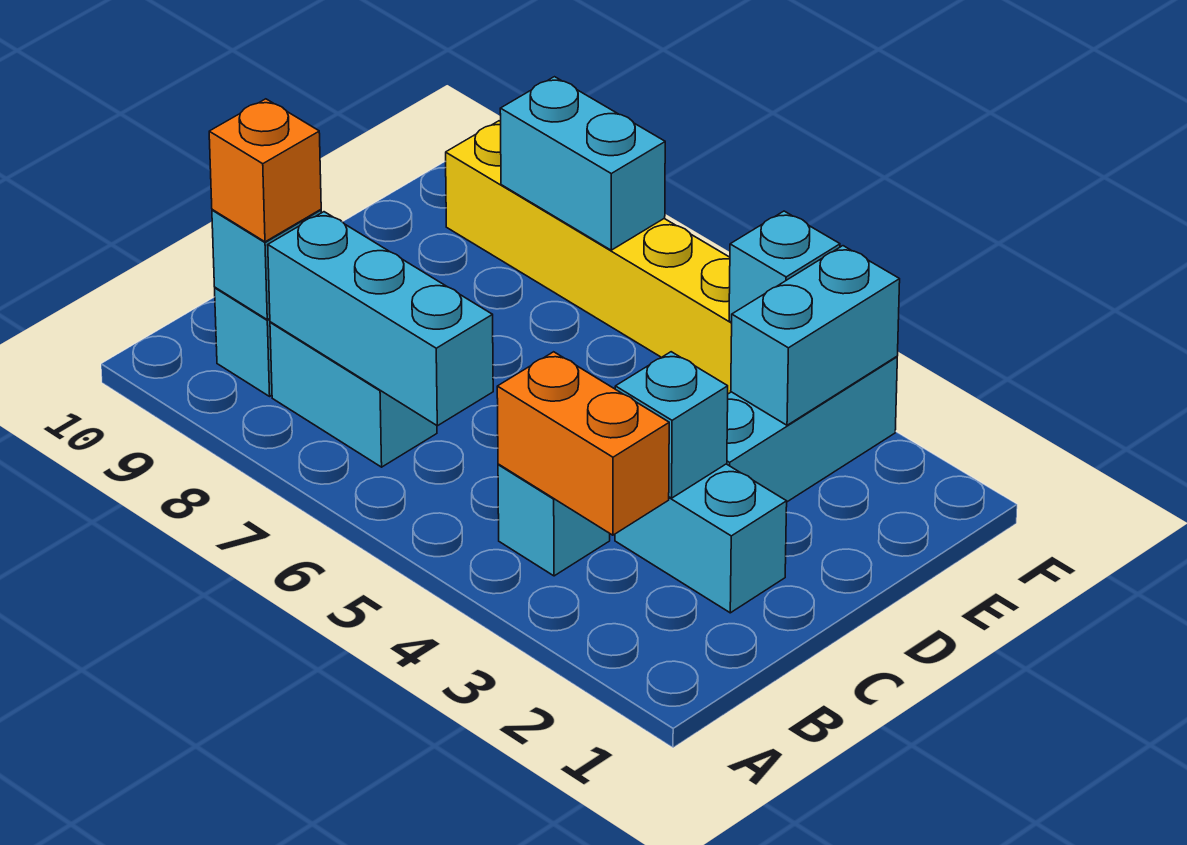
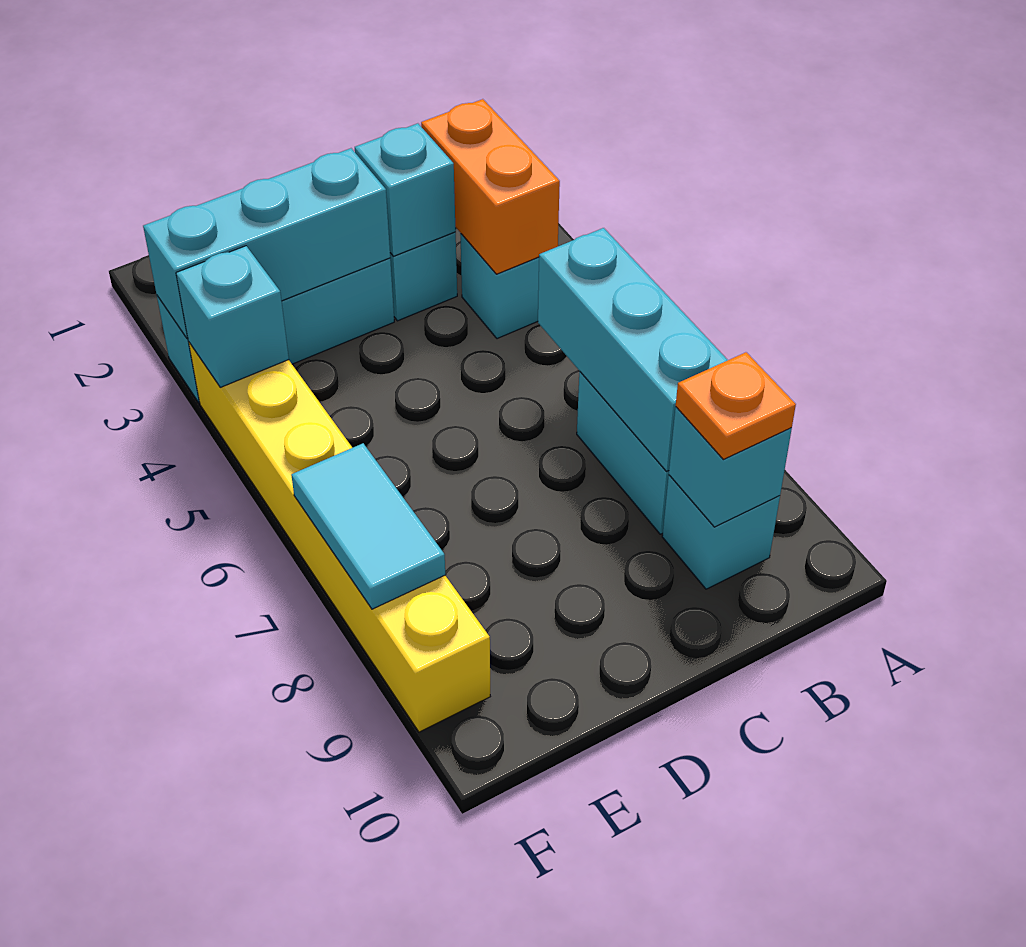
orange 1x1 brick [209,99,321,242] -> orange 1x1 plate [676,352,796,460]
cyan 1x2 brick [731,246,900,425] -> cyan 1x3 brick [143,148,390,338]
cyan 1x2 brick [500,77,665,250] -> cyan 1x2 tile [291,443,445,609]

